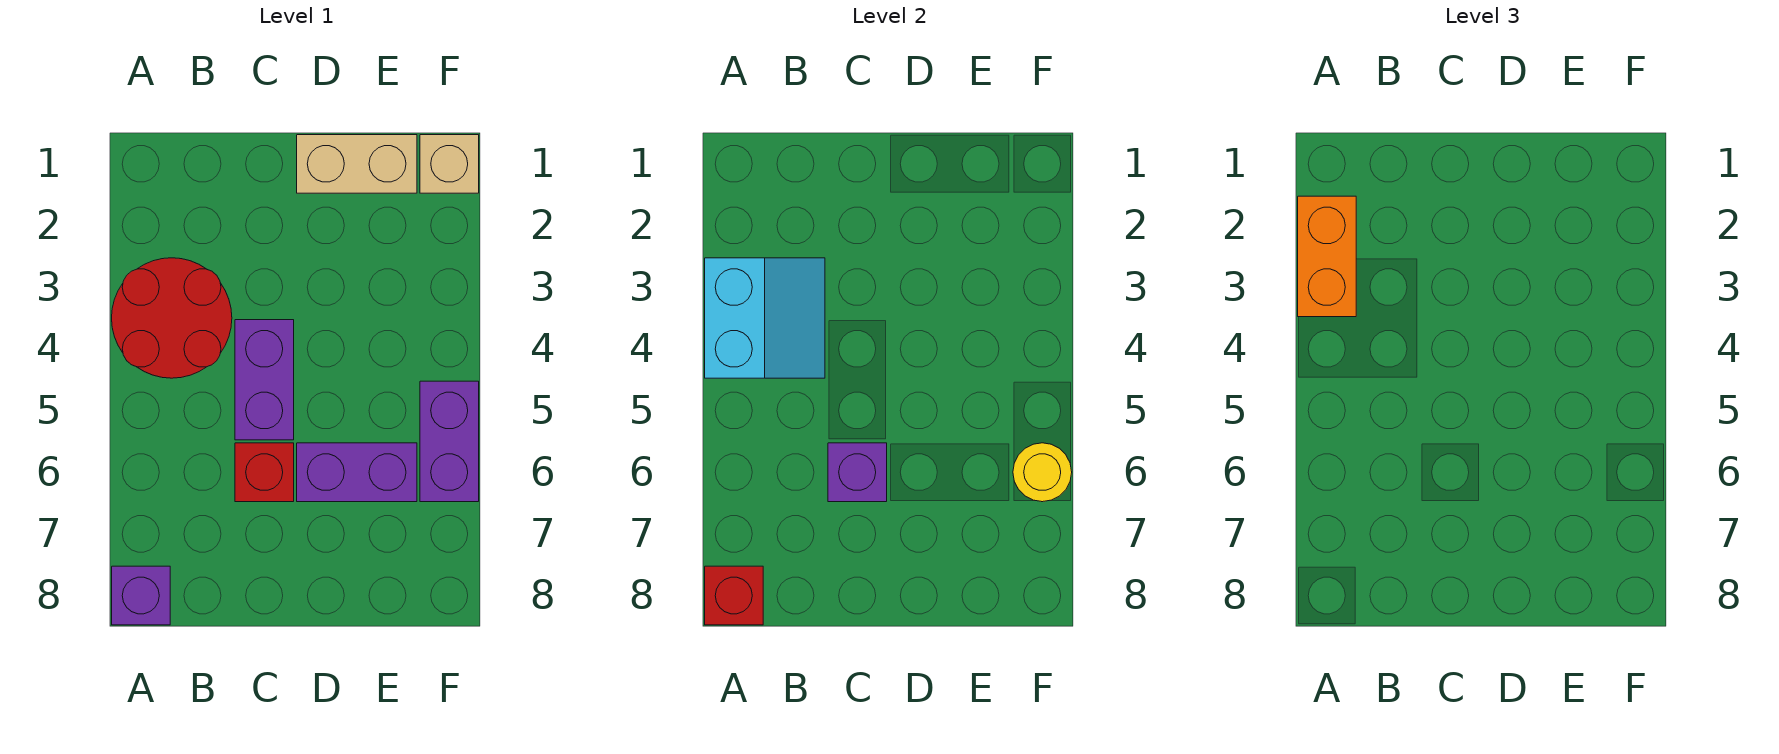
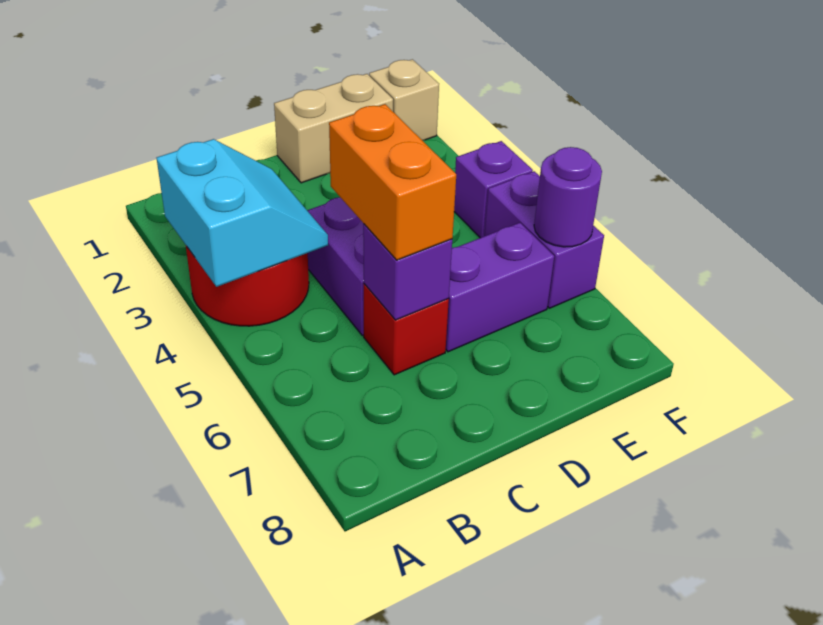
orange 1x2 brick [1298,196,1356,317] -> orange 1x2 brick moved to [329,104,456,260]
purple 1x1 brick [112,566,170,625] -> purple 1x1 brick moved to [454,141,533,238]
red 1x1 brick [705,566,763,625] -> none
yellow 1x1 round brick [1013,443,1072,502] -> purple 1x1 round brick [534,147,602,247]

